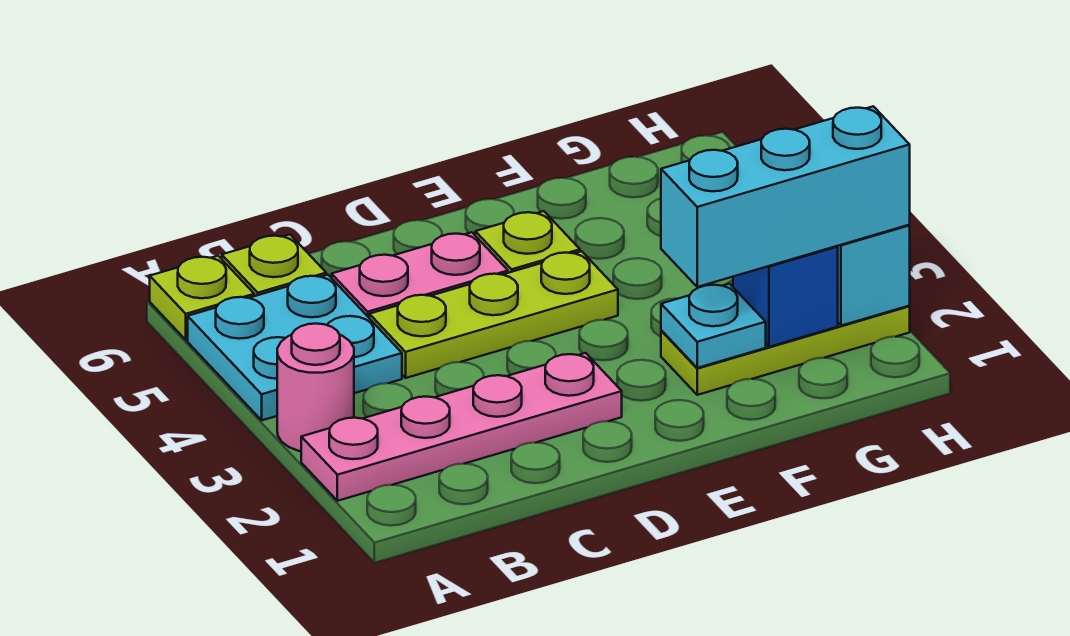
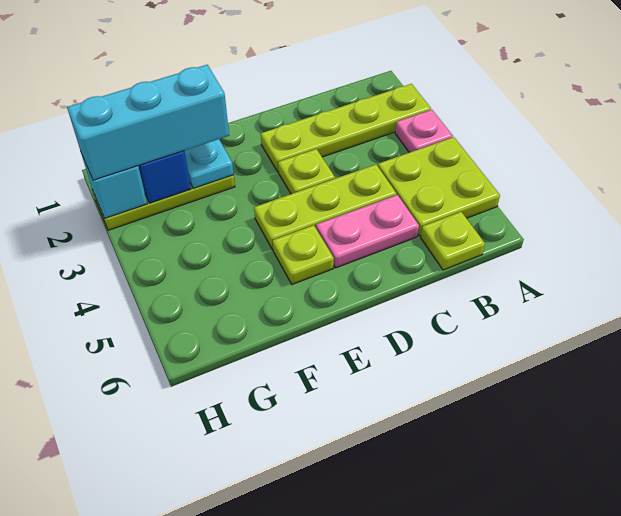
pink 1x4 plate [301,353,622,501] -> lime 1x4 plate [261,84,431,172]
pink 1x1 round brick [277,324,354,451] -> pink 1x1 plate [395,110,453,153]
cyan 2x2 plate [188,275,402,420] -> lime 2x2 plate [378,137,500,236]
lime 1x1 plate [150,256,254,340] -> lime 1x1 plate moved to [278,149,335,194]

